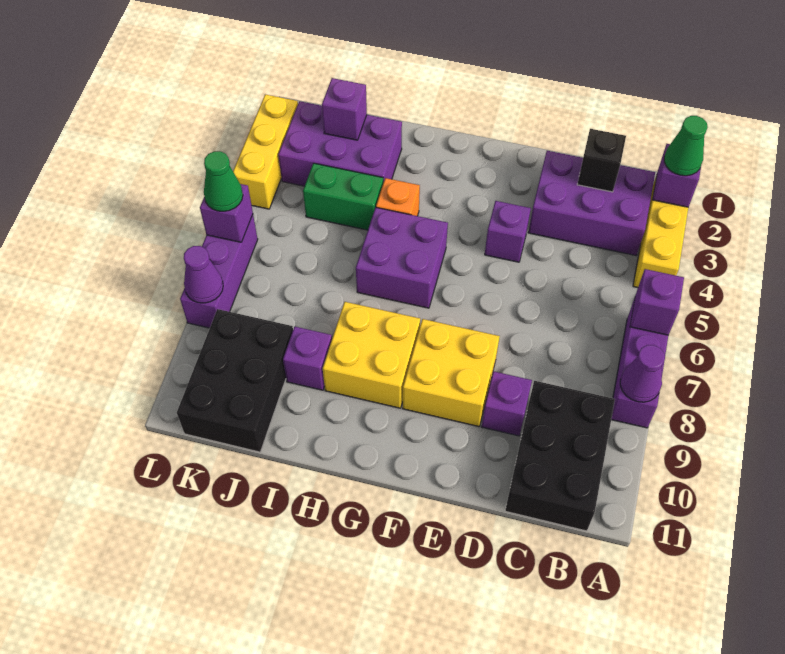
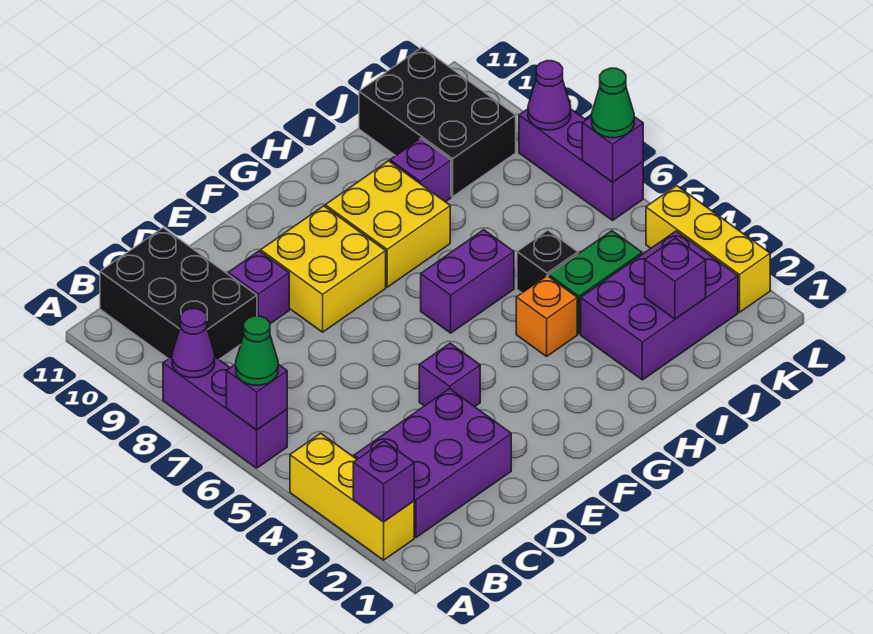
green 1x1 cone [664,116,708,176] -> green 1x1 cone moved to [236,316,278,385]
black 1x1 brick [577,129,626,192] -> black 1x1 brick moved to [517,230,578,293]
purple 2x2 brick [356,208,448,308] -> purple 1x2 brick [421,230,514,333]

